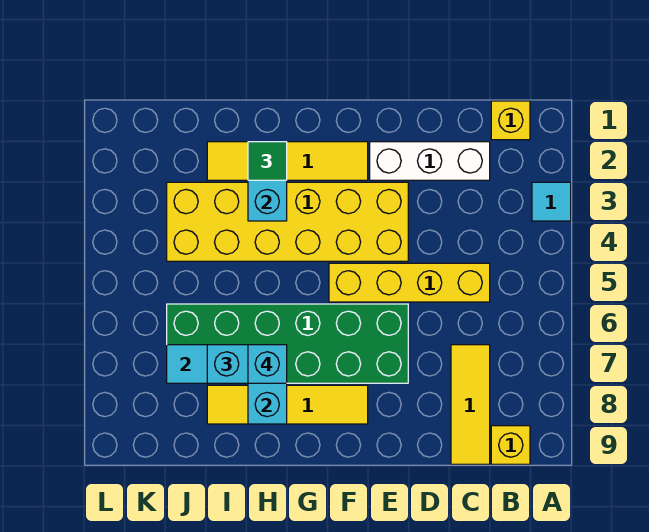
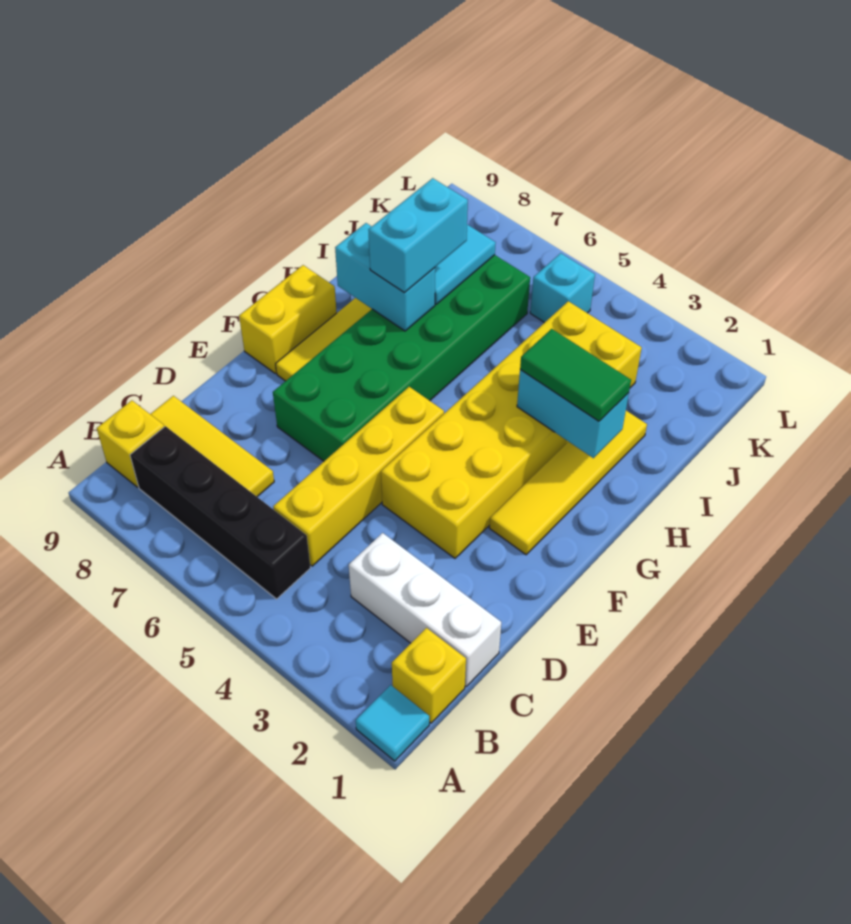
cyan 1x1 tile [532,182,571,221] -> cyan 1x1 tile moved to [356,685,429,761]
none -> black 1x4 brick [130,426,311,599]
white 1x3 brick [370,142,490,180] -> white 1x3 brick turned to [349,533,501,686]
none -> yellow 1x2 brick [239,265,337,373]
green 1x1 tile [248,142,287,180] -> green 1x2 tile [520,329,631,421]
cyan 1x1 brick [248,345,287,383] -> cyan 1x1 brick moved to [530,253,595,323]

